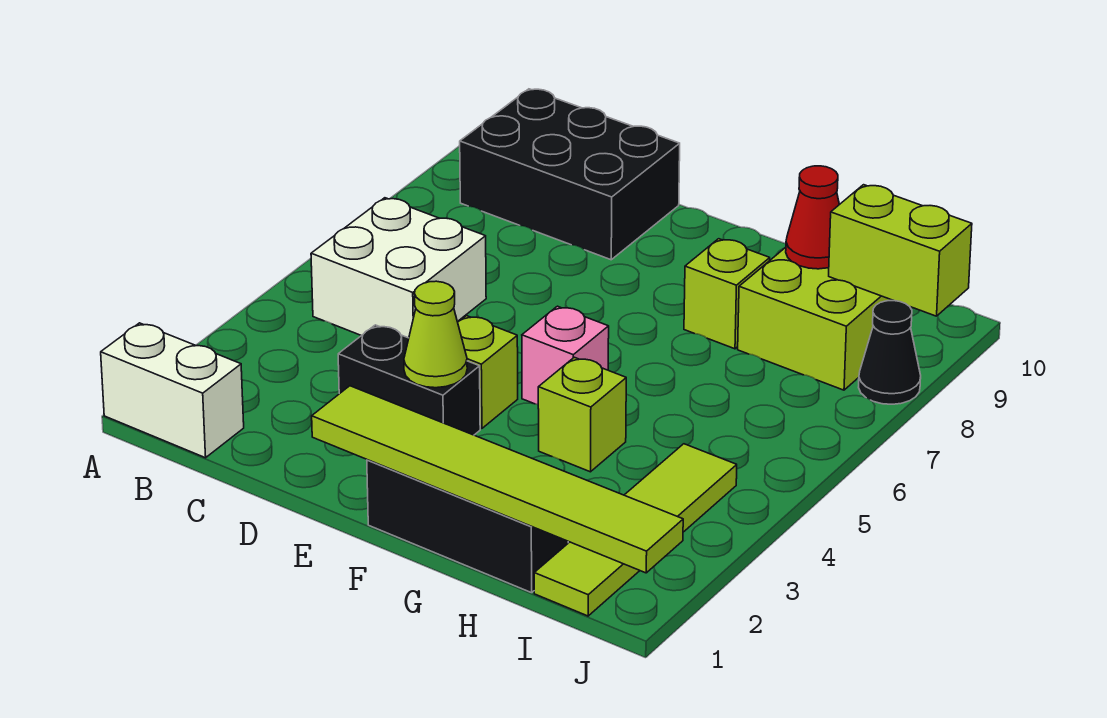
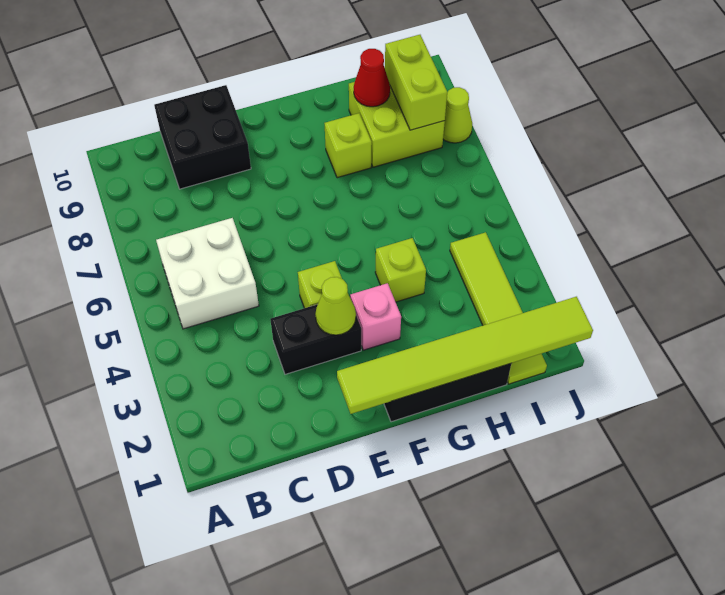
white 1x2 brick [101,323,244,458] -> none
black 2x3 brick [460,89,680,260] -> black 2x2 brick [154,85,251,189]
pink 1x1 brick [522,306,609,405] -> pink 1x1 brick moved to [350,283,401,350]
lime 1x2 brick [829,185,972,316] -> lime 1x2 brick turned to [385,35,447,130]
black 1x1 cone [859,301,921,404] -> lime 1x1 cone [443,87,472,143]

